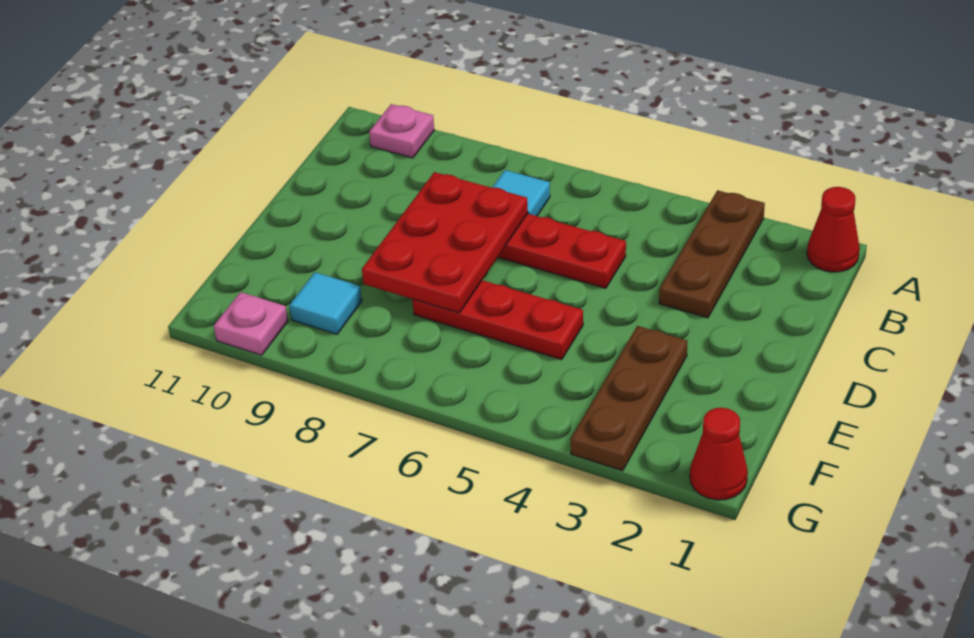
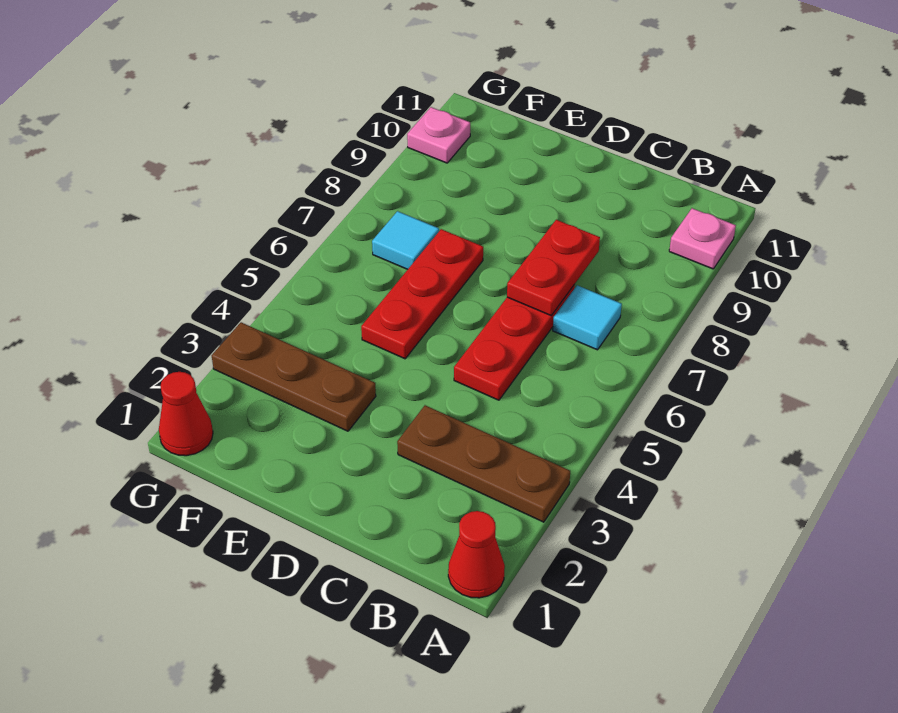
red 2x3 plate [362,172,528,313] -> red 1x2 plate [507,220,600,315]
cyan 1x1 tile [289,272,362,334] -> cyan 1x1 tile moved to [372,211,439,269]

